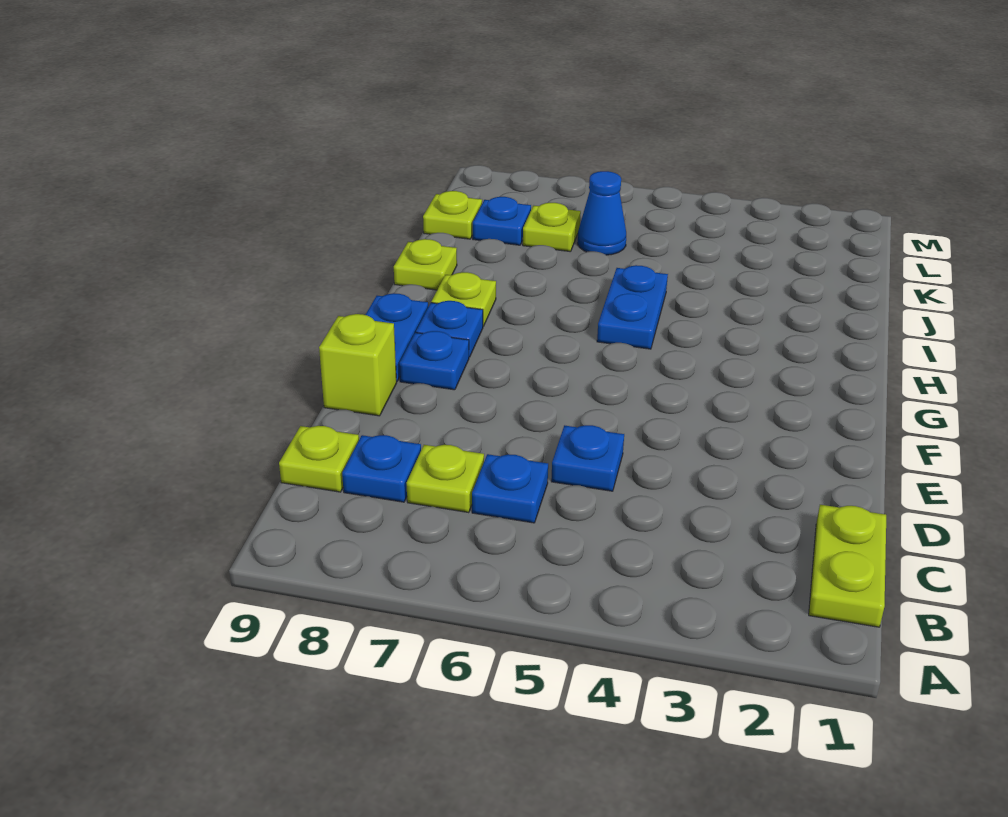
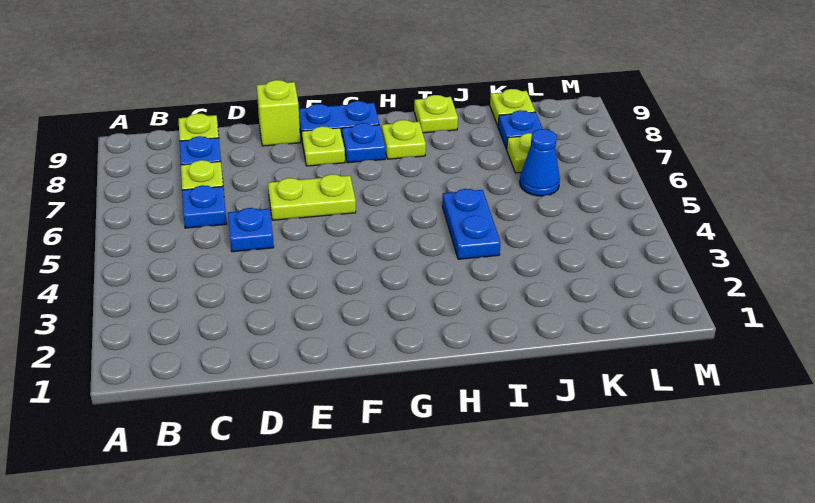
lime 1x2 plate [809,505,886,627] -> lime 1x2 plate moved to [268,174,356,220]
blue 1x1 plate [399,331,469,390] -> lime 1x1 plate [302,126,345,166]
blue 1x2 plate [597,265,668,349] -> blue 1x2 plate turned to [442,189,501,259]

